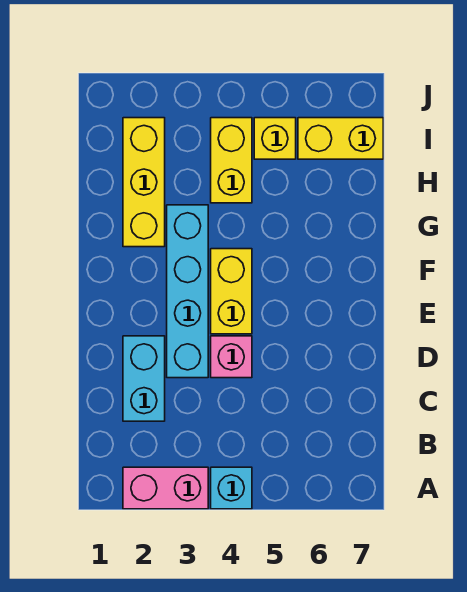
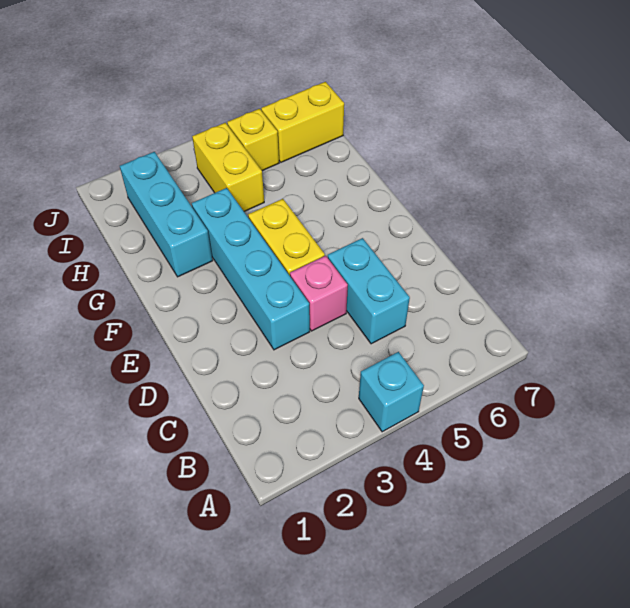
pink 1x2 brick [123,467,208,509] -> none
cyan 1x2 brick [123,336,165,421] -> cyan 1x2 brick moved to [328,238,410,344]
yellow 1x3 brick [123,118,165,247] -> cyan 1x3 brick [120,152,213,277]

